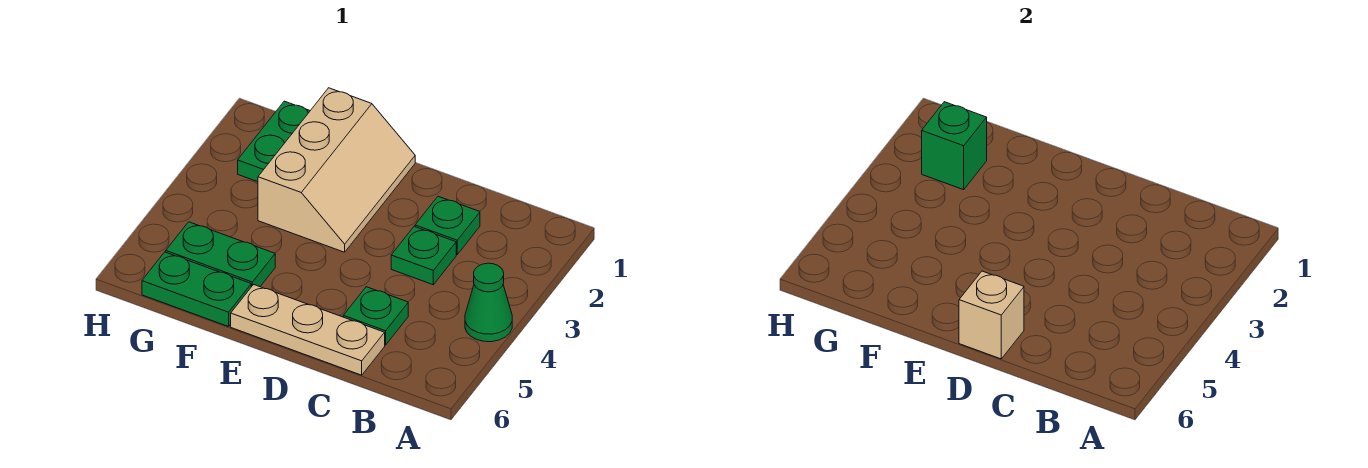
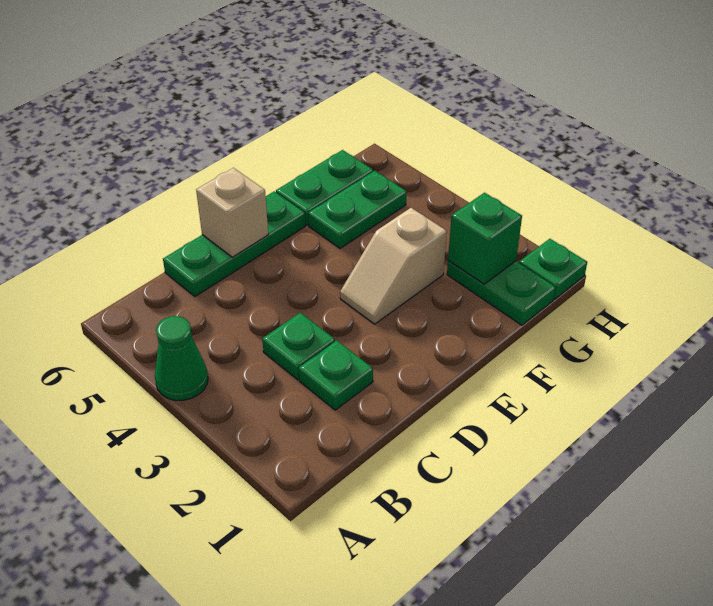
green 1x1 plate [343,287,408,345] -> green 1x1 plate moved to [519,239,587,299]
tan 1x3 plate [231,285,385,375] -> green 1x3 plate [163,191,305,296]
tan 2x3 slope [258,88,415,252] -> tan 1x2 slope [340,208,447,324]

